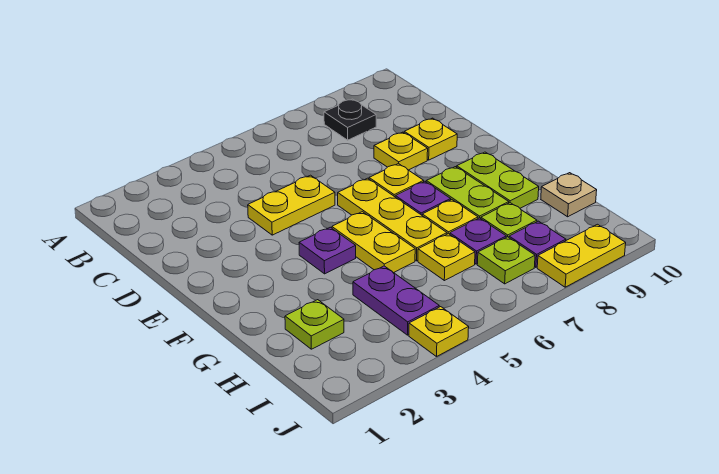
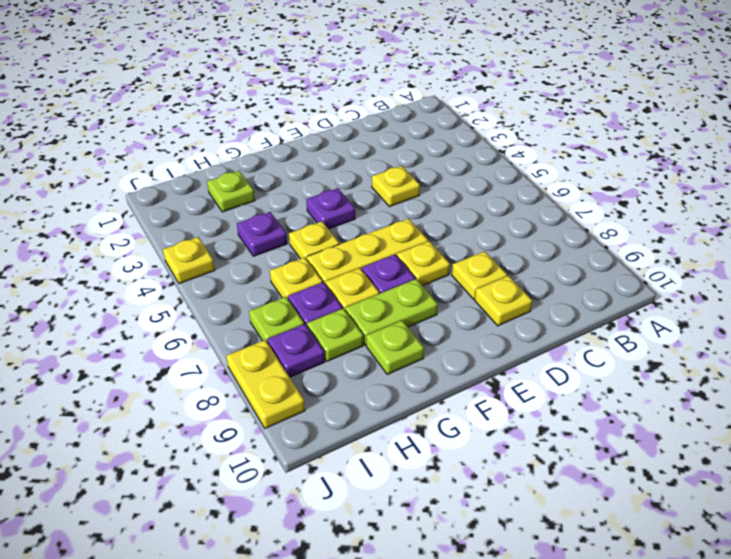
black 1x1 plate [324,99,376,140] -> none
yellow 1x2 plate [248,175,335,235] -> yellow 1x1 plate [372,166,420,207]
yellow 1x2 plate [332,212,415,273] -> yellow 1x1 plate [289,221,340,259]
lime 1x2 plate [457,152,539,208] -> lime 1x1 plate [366,321,424,374]
purple 1x2 plate [353,266,439,335] -> purple 1x1 plate [237,212,287,256]
tan 1x1 plate [541,173,597,217] -> none

